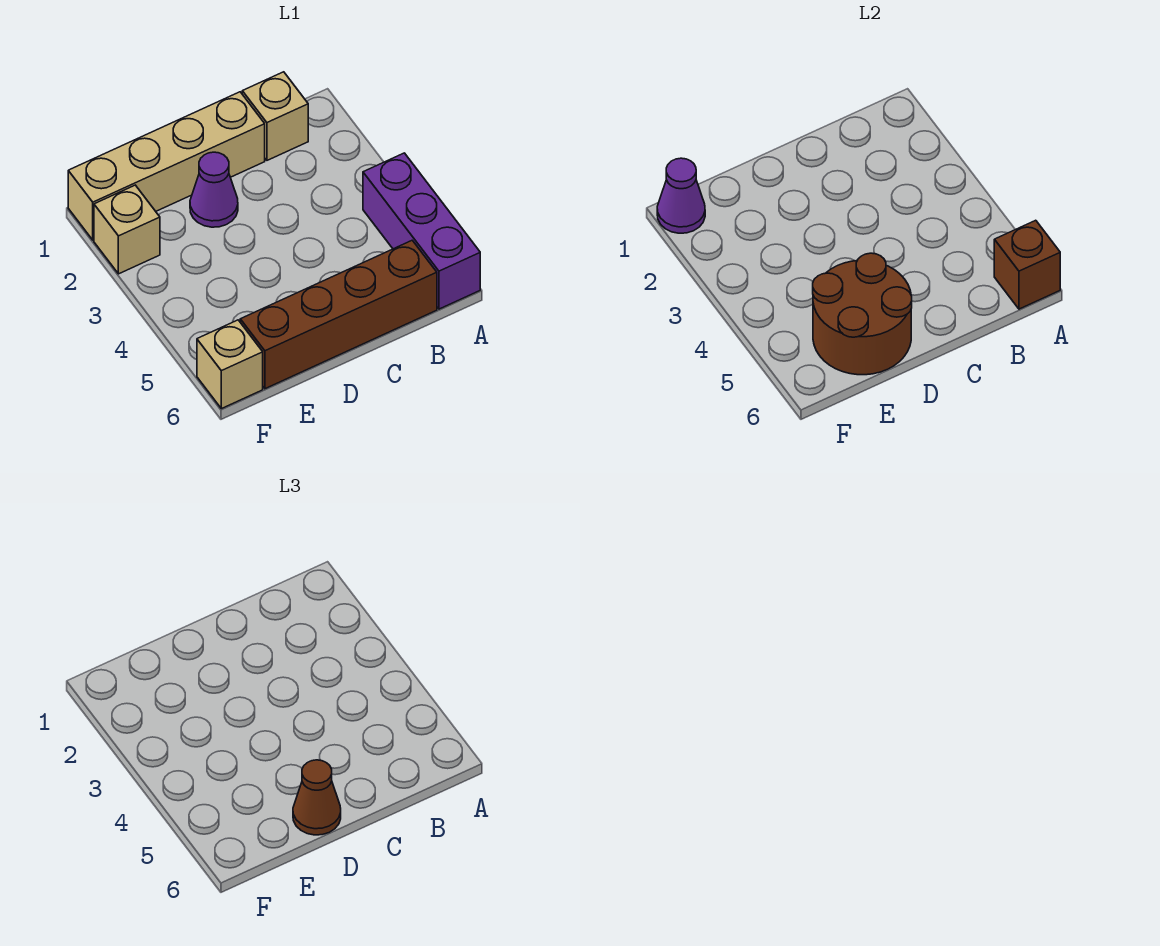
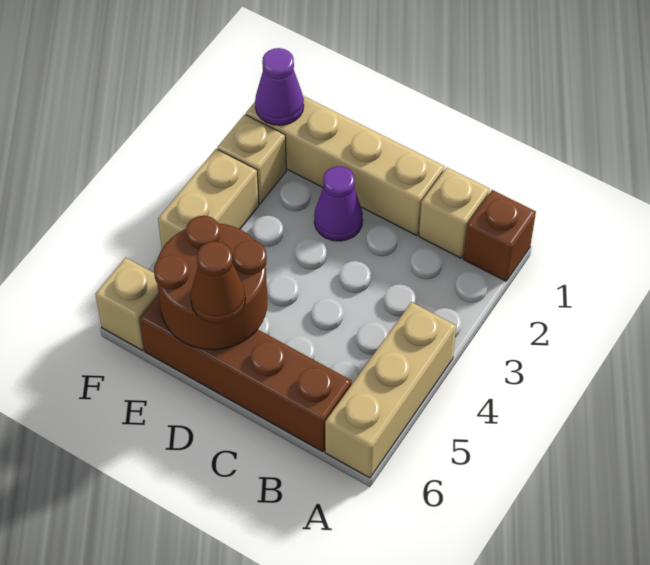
purple 1x3 brick [363,153,480,309] -> tan 1x3 brick [325,302,456,478]
brown 1x1 brick [994,220,1060,309] -> brown 1x1 brick moved to [463,190,536,281]
none -> tan 1x2 brick [158,149,259,249]

